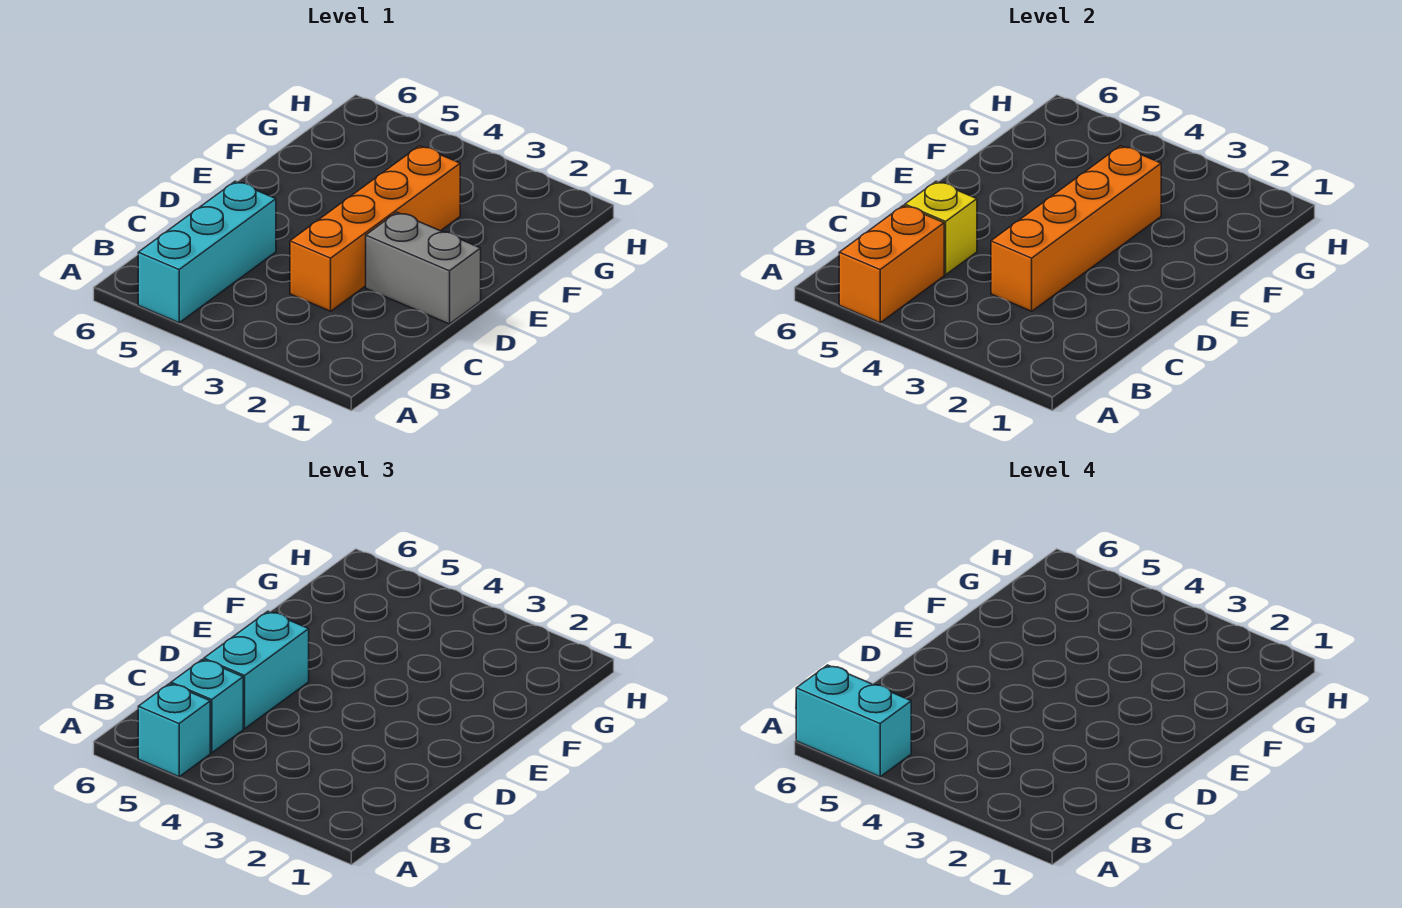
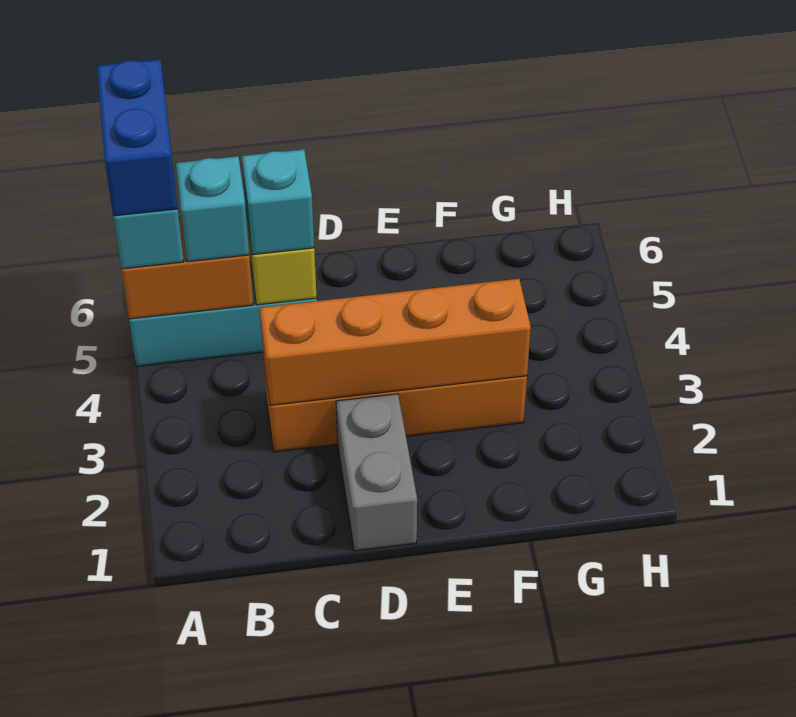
cyan 1x2 brick [796,665,911,777] -> blue 1x2 brick [97,59,178,216]
cyan 1x2 brick [204,611,309,729] -> cyan 1x1 brick [242,149,314,255]

